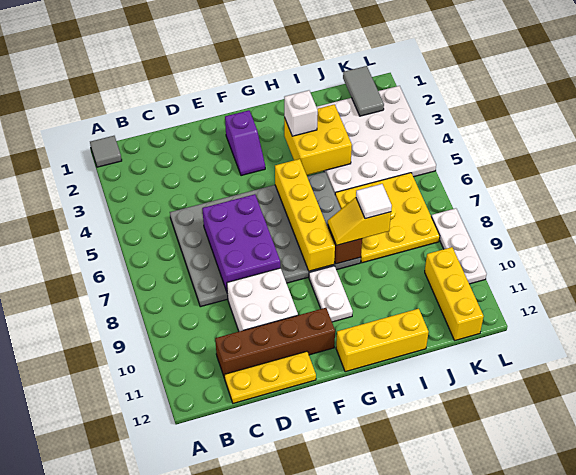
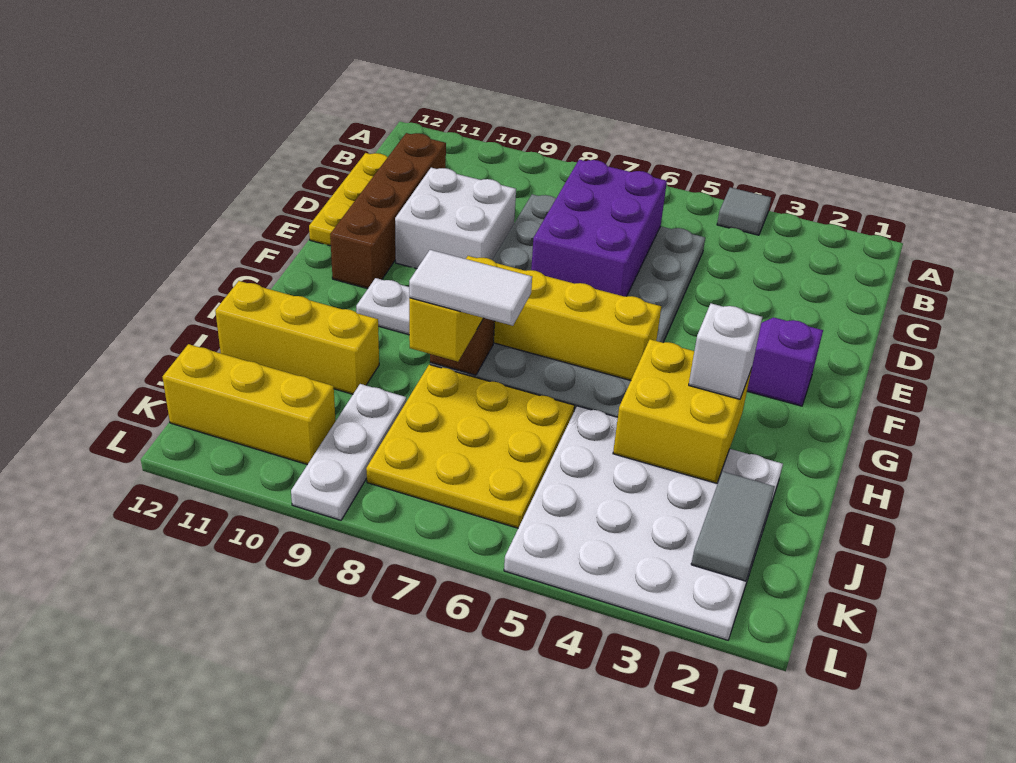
grey 1x1 tile [90,136,122,167] -> grey 1x1 tile moved to [717,188,771,235]
purple 2x3 brick [202,194,280,291] -> purple 2x3 brick turned to [531,160,667,297]
yellow 1x3 brick [336,309,429,372] -> yellow 1x3 brick turned to [215,281,379,394]
white 1x1 tile [356,184,392,219] -> white 1x2 tile [409,250,532,326]
grey 1x2 tile [343,66,384,116] -> grey 1x2 tile turned to [691,471,775,581]
white 1x3 plate [432,208,486,284] -> white 1x3 plate turned to [291,384,406,520]

